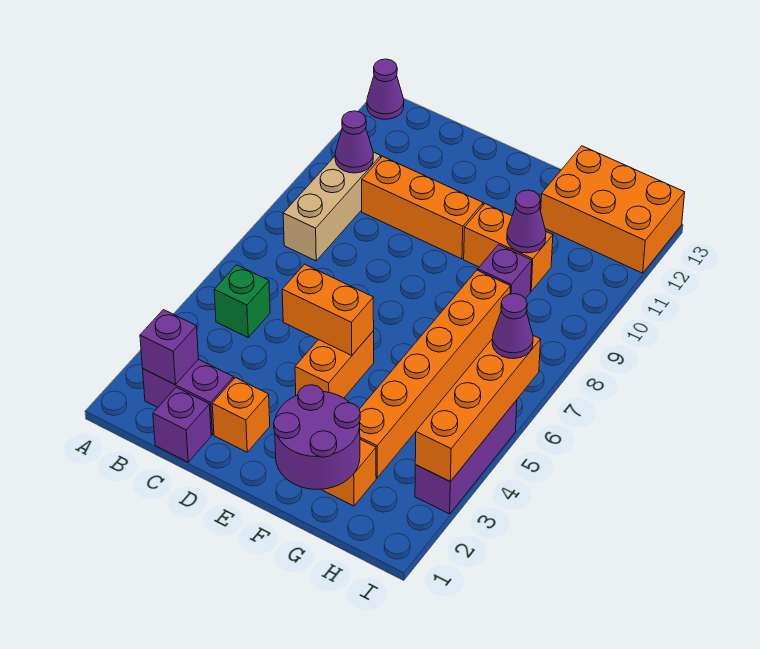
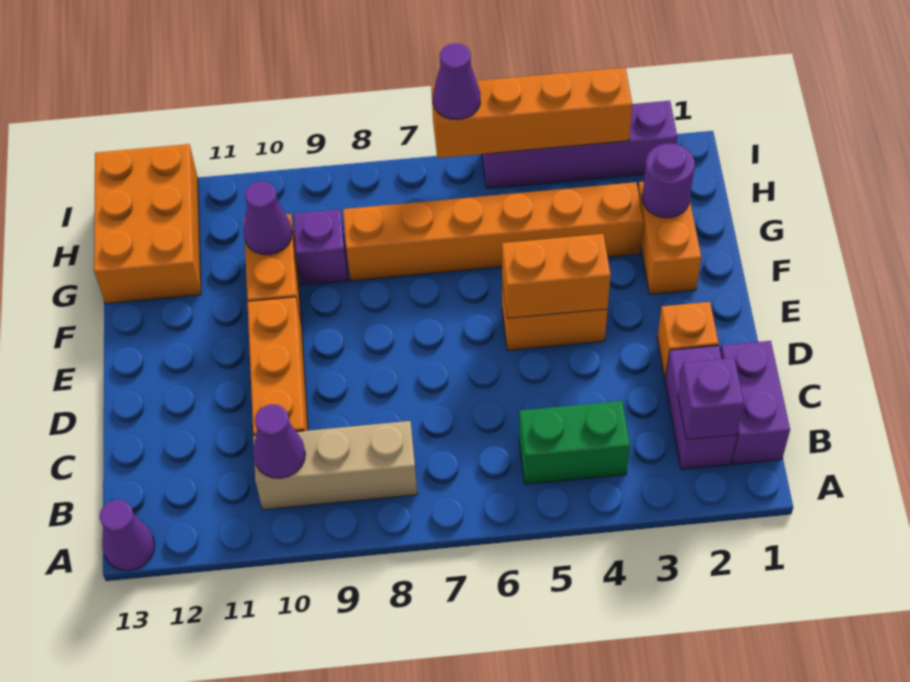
green 1x1 brick [214,265,270,337] -> green 1x2 brick [519,401,630,484]
purple 1x1 brick [153,387,211,462] -> purple 1x2 brick [720,341,790,464]
orange 1x2 brick [282,264,374,355] -> orange 1x2 brick turned to [502,234,611,318]
purple 2x2 round brick [274,385,360,489] -> purple 1x1 round brick [642,144,695,218]
purple 1x3 brick [415,400,517,514] -> purple 1x4 brick [482,101,677,188]

